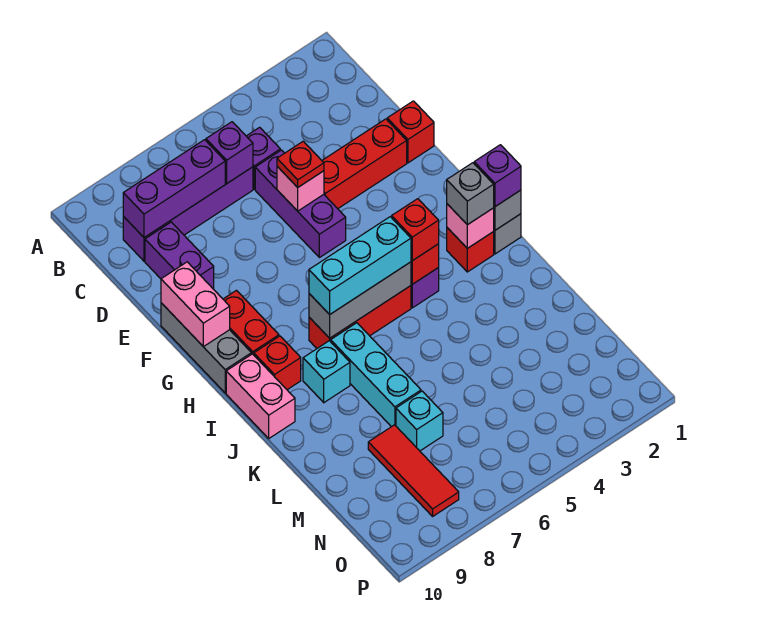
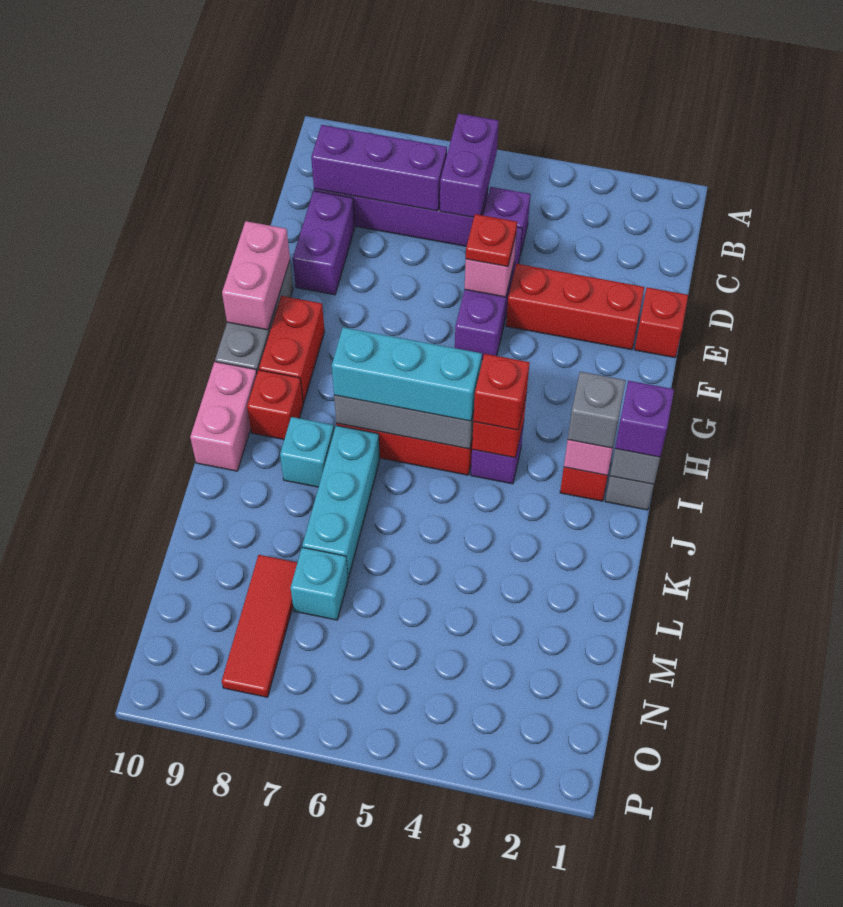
purple 1x1 brick [206,122,253,183] -> purple 1x2 brick [440,113,499,217]

